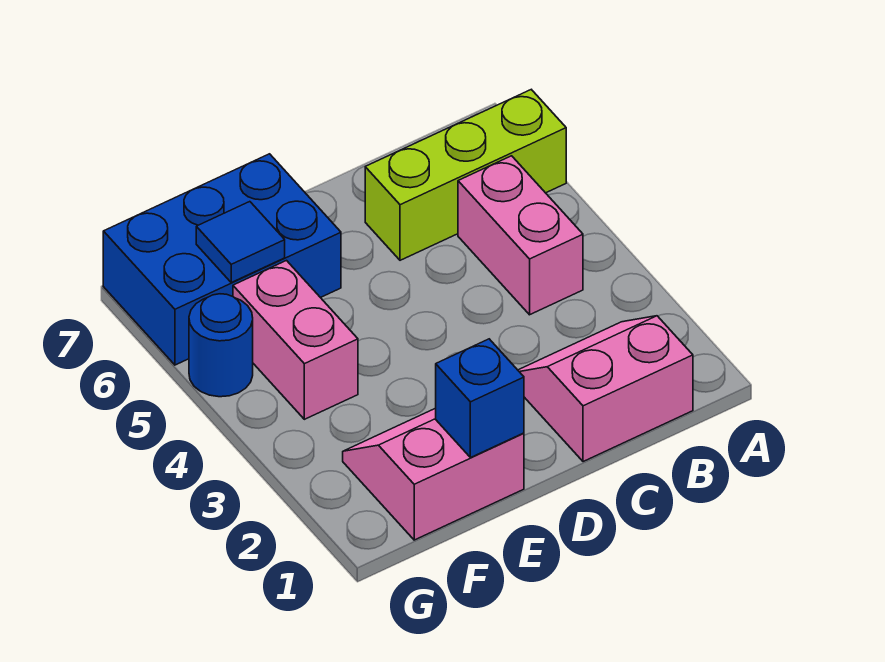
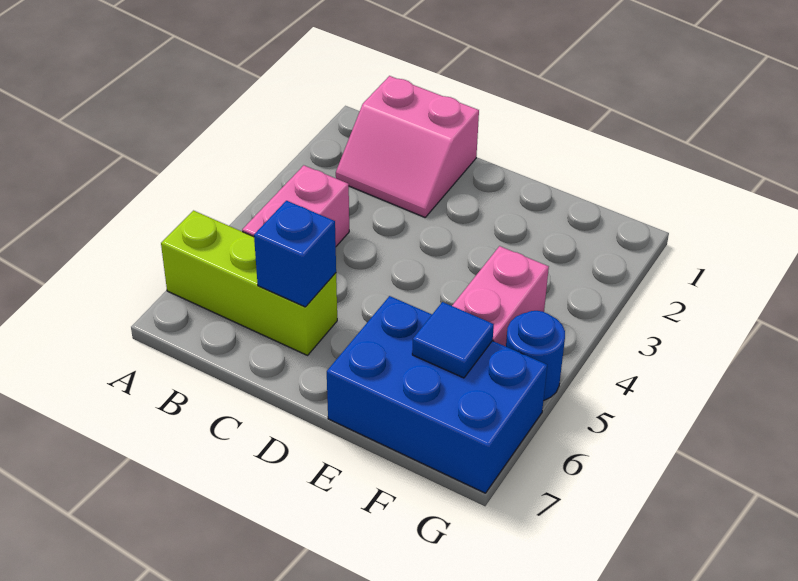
pink 2x2 slope [343,408,524,540] -> none
blue 1x1 brick [436,339,524,458] -> blue 1x1 brick moved to [254,201,336,307]

